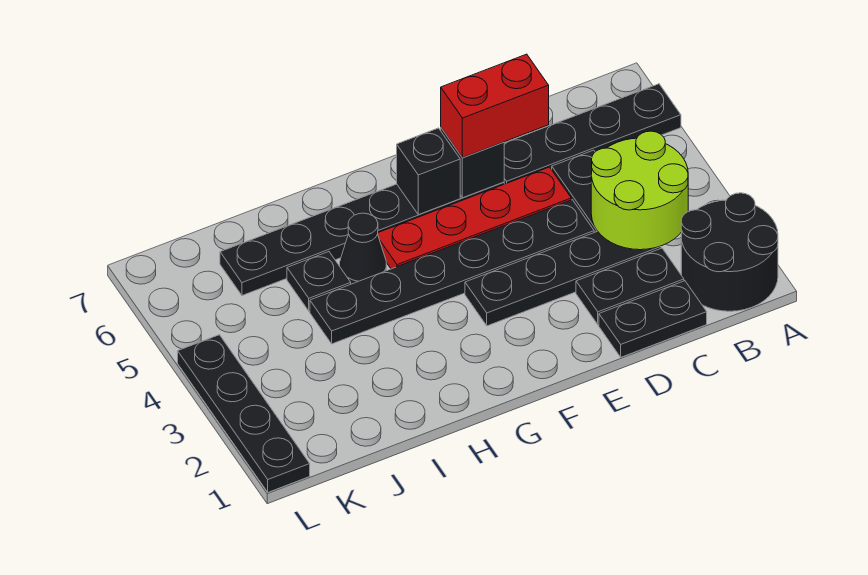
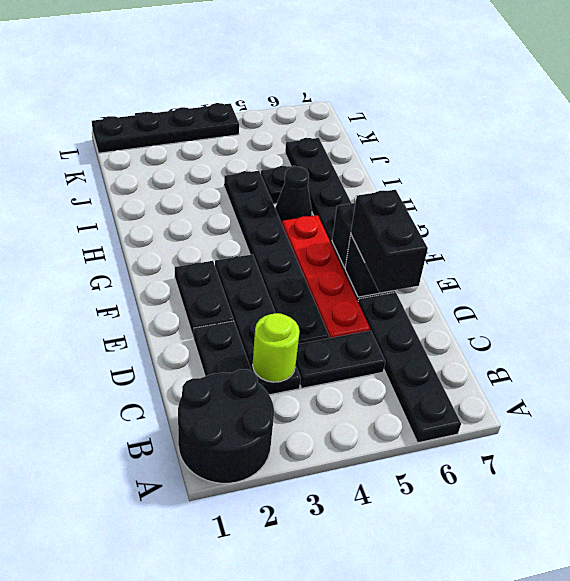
lime 2x2 round brick [591,131,688,250] -> lime 1x1 round brick [253,313,300,382]
black 1x2 plate [599,281,707,357] -> black 1x2 plate moved to [175,261,234,338]
red 1x2 brick [441,54,549,158] -> black 1x2 brick [351,190,428,293]

